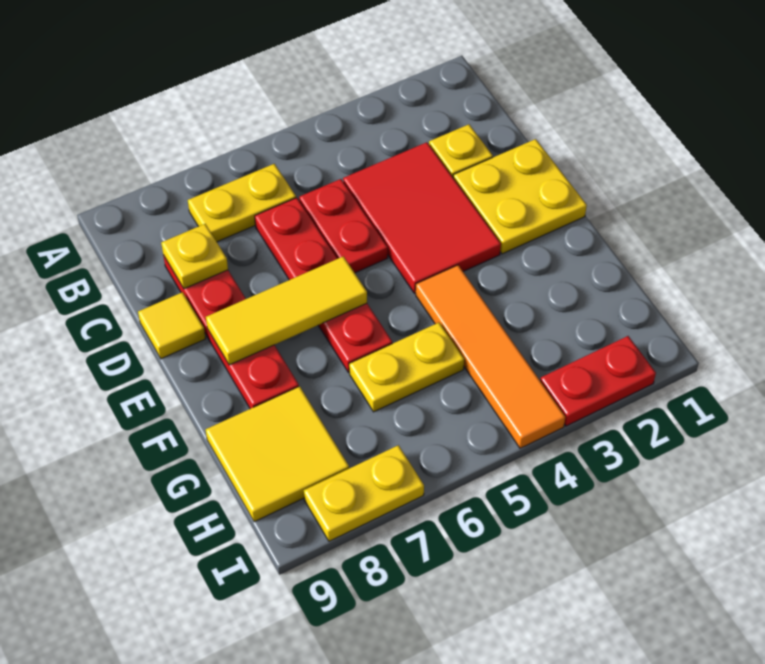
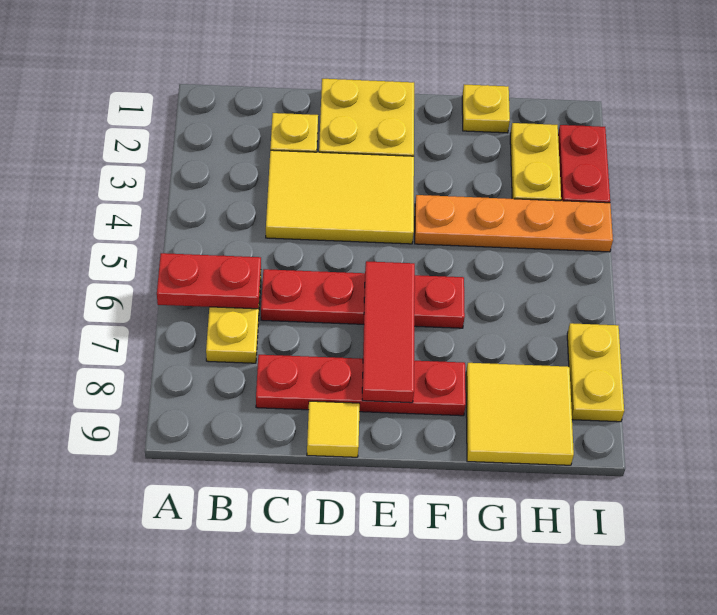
red 2x3 tile [343,142,501,293] -> yellow 2x3 tile [266,150,414,244]
red 1x2 plate [299,179,388,273] -> red 1x2 plate moved to [157,253,261,309]
yellow 1x1 plate [161,224,228,289] -> yellow 1x1 plate moved to [462,84,510,133]
yellow 1x3 tile [206,256,367,365] -> red 1x3 tile [362,261,415,403]
orange 1x4 tile [416,265,565,448] -> orange 1x4 plate [415,195,613,252]
yellow 1x2 plate [349,323,464,412] -> yellow 1x2 plate moved to [510,123,561,201]

